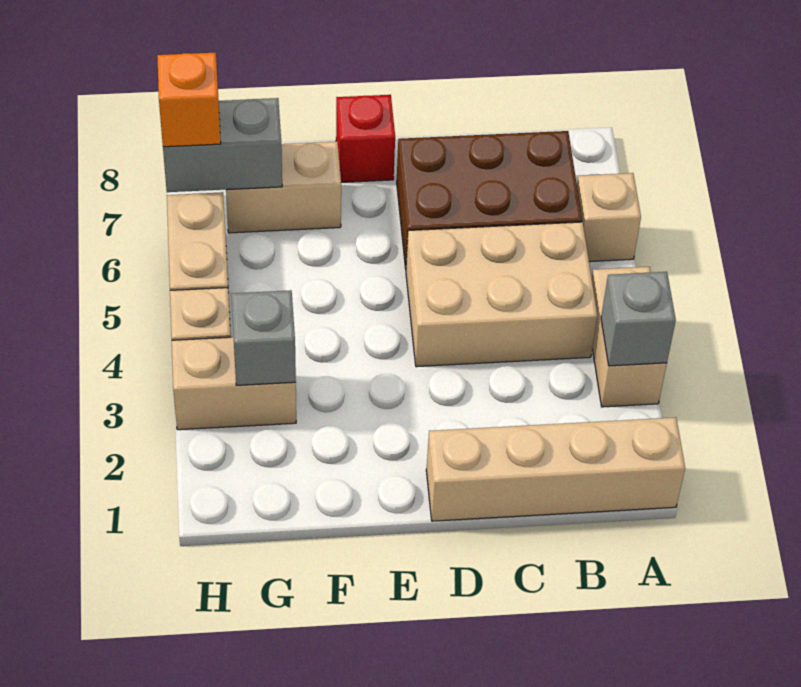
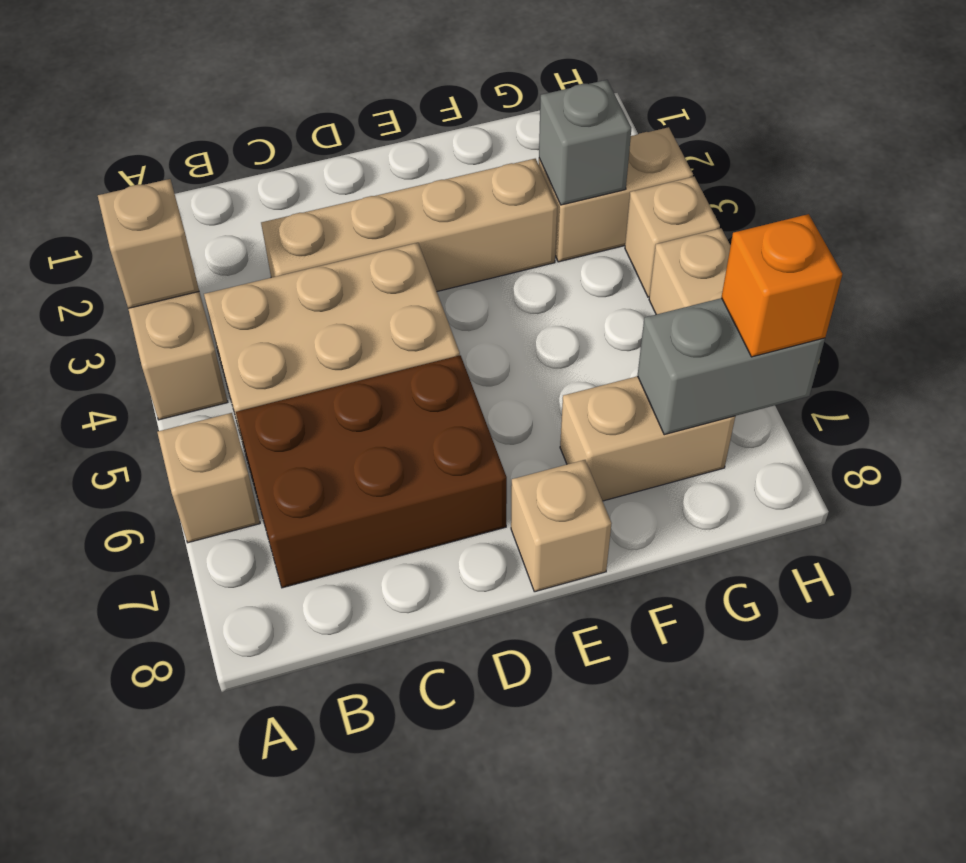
tan 1x4 brick [426,417,685,521] -> tan 1x4 brick moved to [261,159,557,291]
grey 1x1 brick [601,272,676,366] -> tan 1x1 brick [98,179,199,308]
red 1x1 brick [336,95,395,182] -> tan 1x1 brick [511,460,612,592]

